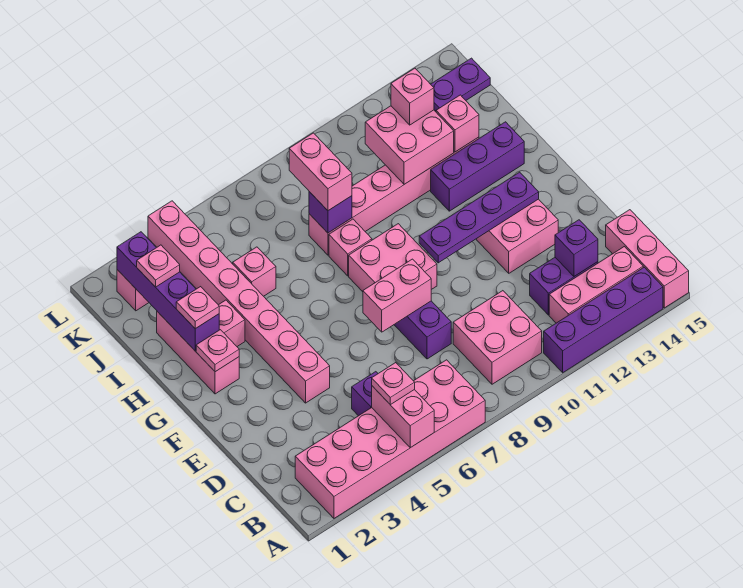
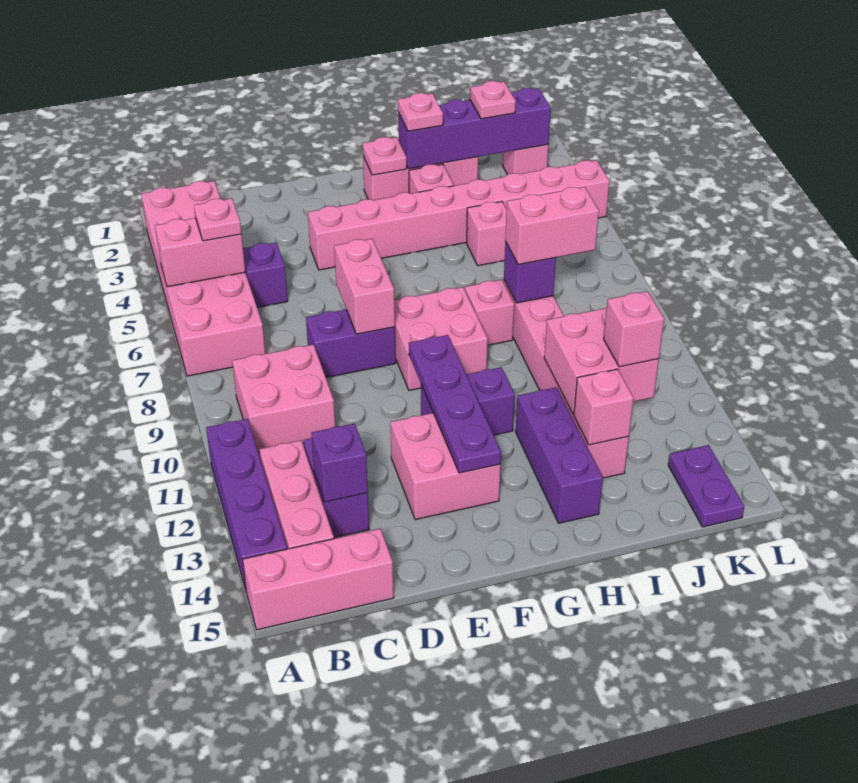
none -> purple 1x2 brick [421,367,515,435]

